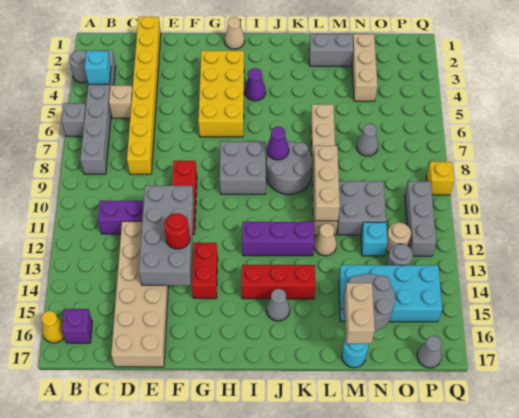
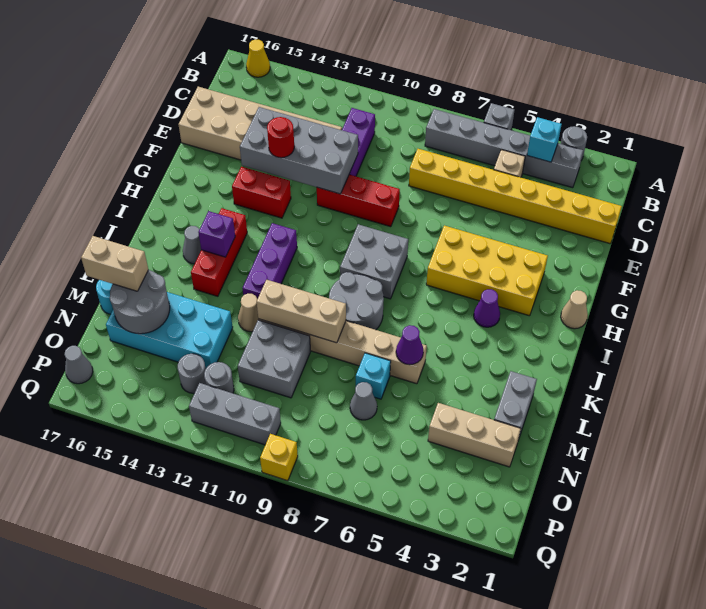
purple 1x1 brick [62,309,92,343] -> purple 1x1 brick moved to [198,211,235,257]
purple 1x1 cone [267,126,289,160] -> purple 1x1 cone moved to [396,325,423,365]
cyan 2x4 brick [339,265,442,322] -> cyan 2x4 brick turned to [106,292,233,368]
cyan 1x1 brick [361,222,387,256] -> cyan 1x1 brick moved to [356,353,391,399]
tan 1x1 round brick [386,222,411,253] -> grey 1x1 round brick [204,362,234,393]

